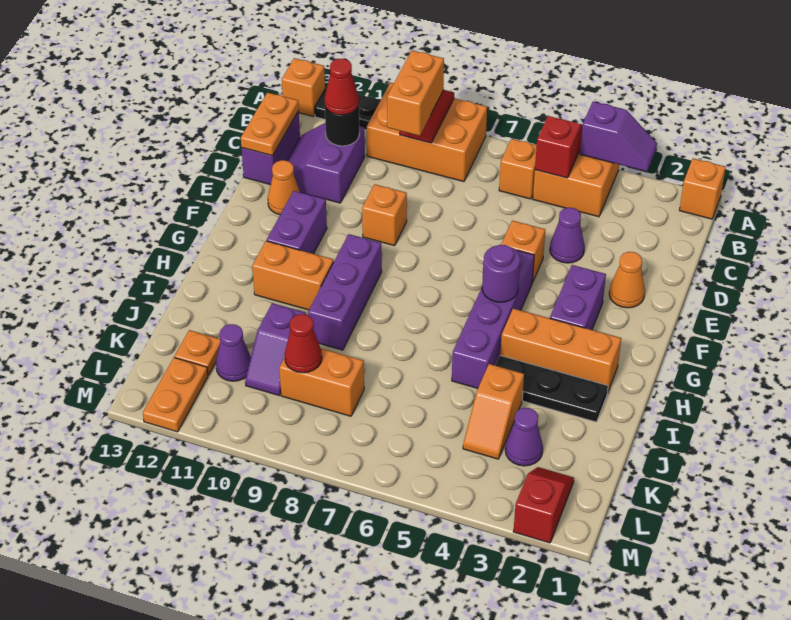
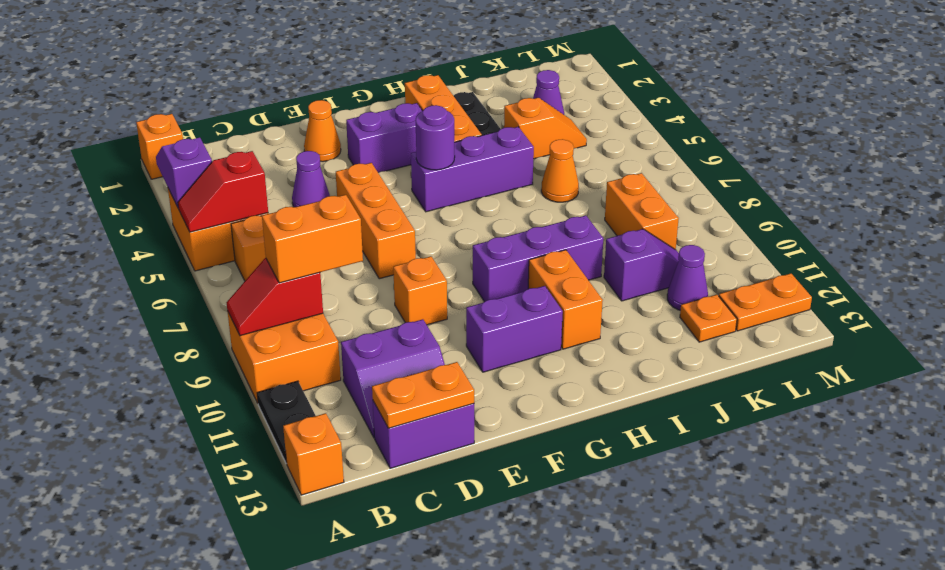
orange 2x3 brick [367,82,487,182] -> orange 2x2 brick [227,311,341,403]
black 1x1 round brick [325,105,359,146] -> none
red 1x1 cone [325,59,359,115] -> none
orange 1x1 brick [501,221,545,283] -> orange 1x3 brick [336,163,416,279]
orange 1x1 cone [268,160,300,215] -> orange 1x1 cone moved to [541,139,579,202]
purple 1x4 brick [452,250,534,388] -> purple 1x3 brick [411,127,534,212]
red 1x1 cone [285,314,322,373] -> none
red 1x2 slope [513,467,574,543] -> none

